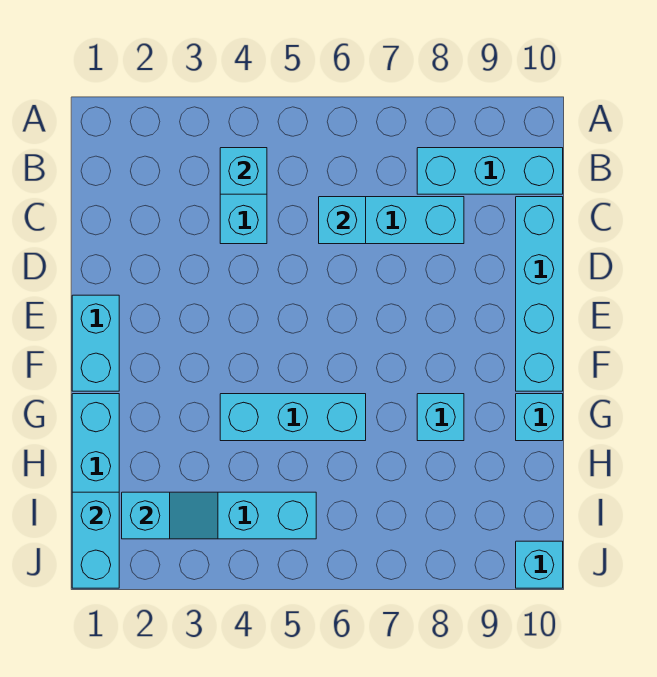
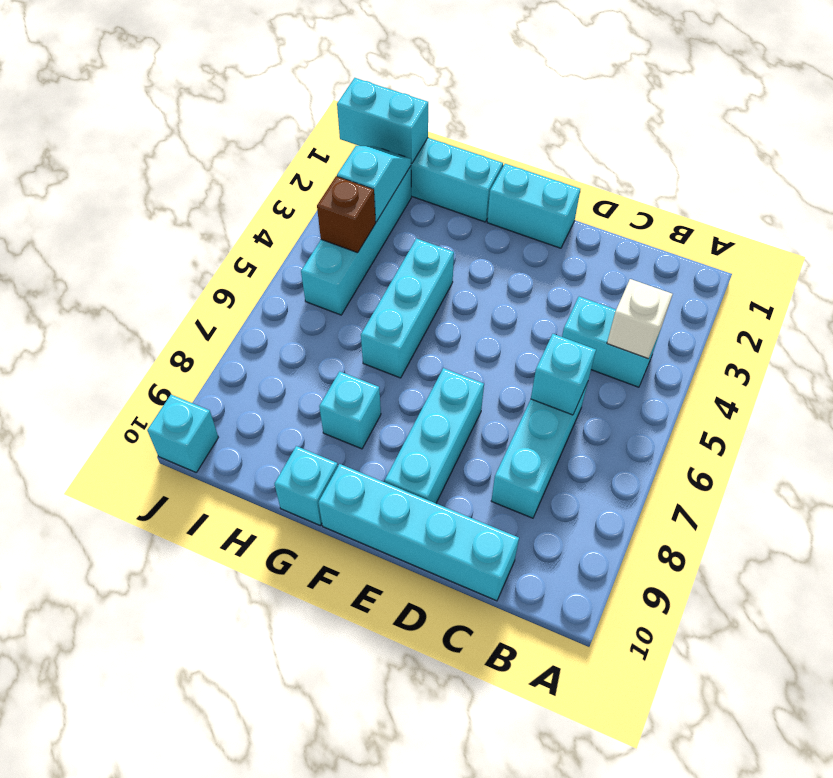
cyan 1x1 brick [220,148,267,194] -> white 1x1 brick [607,279,672,359]
cyan 1x3 brick [417,148,563,194] -> cyan 1x3 brick moved to [385,368,484,503]
cyan 1x2 slope [122,492,218,539] -> cyan 1x2 slope turned to [337,146,411,222]
none -> brown 1x1 brick [317,176,376,253]

